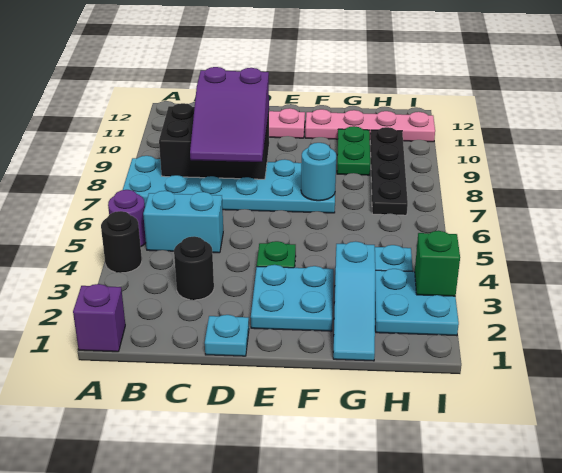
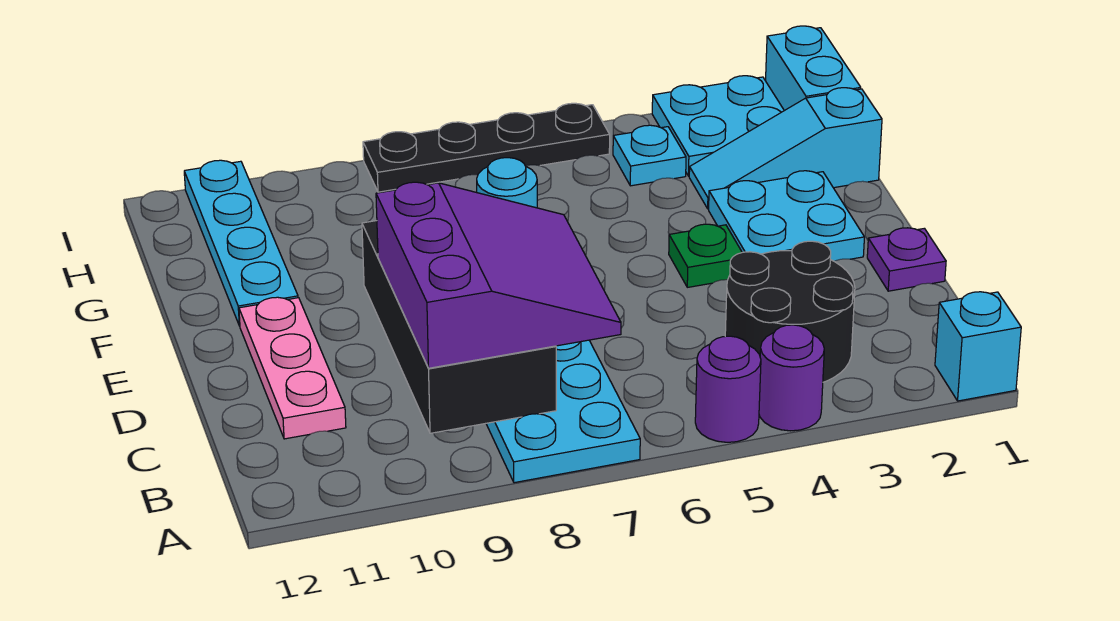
purple 1x1 brick [73,284,125,352] -> cyan 1x1 brick [935,292,1021,401]
black 1x1 round brick [101,211,142,273] -> purple 1x1 round brick [759,325,824,431]
cyan 1x2 brick [143,191,223,253] -> cyan 1x2 brick moved to [766,26,861,111]
black 2x3 brick [159,103,269,179] -> black 2x4 brick [362,221,556,433]
black 1x1 round brick [174,236,214,300] -> black 2x2 round brick [725,241,855,382]
purple 2x3 slope [190,67,269,162] -> purple 3x3 slope [376,182,621,368]
cyan 1x1 plate [205,315,249,356] -> purple 1x1 plate [867,228,946,291]
pink 1x4 plate [305,109,435,142] -> cyan 1x4 plate [184,160,298,326]
cyan 1x3 slope [333,241,375,361] -> cyan 1x3 slope turned to [689,88,882,209]
green 1x2 plate [337,126,370,175] -> none
black 1x4 plate [370,127,408,215] -> black 1x4 plate moved to [363,103,610,192]
green 1x1 brick [415,231,460,296] -> none

